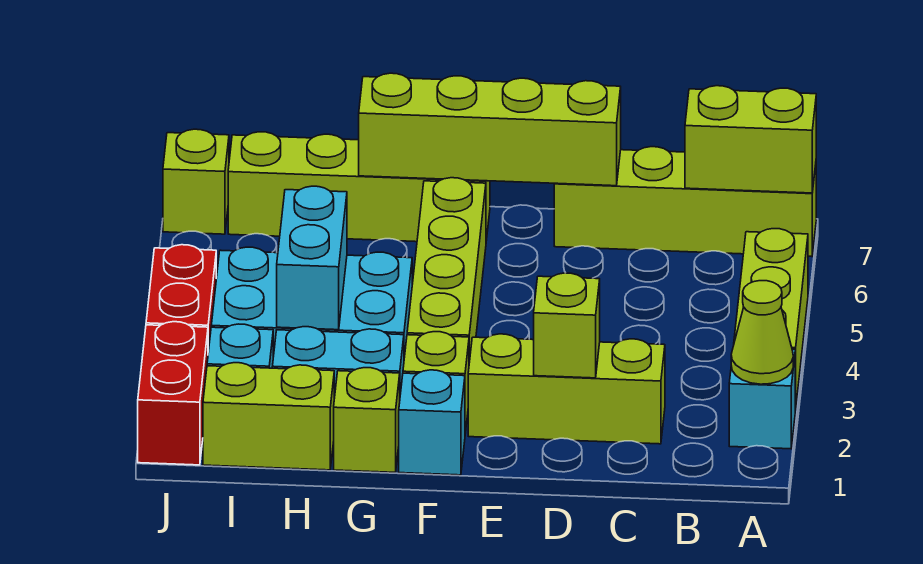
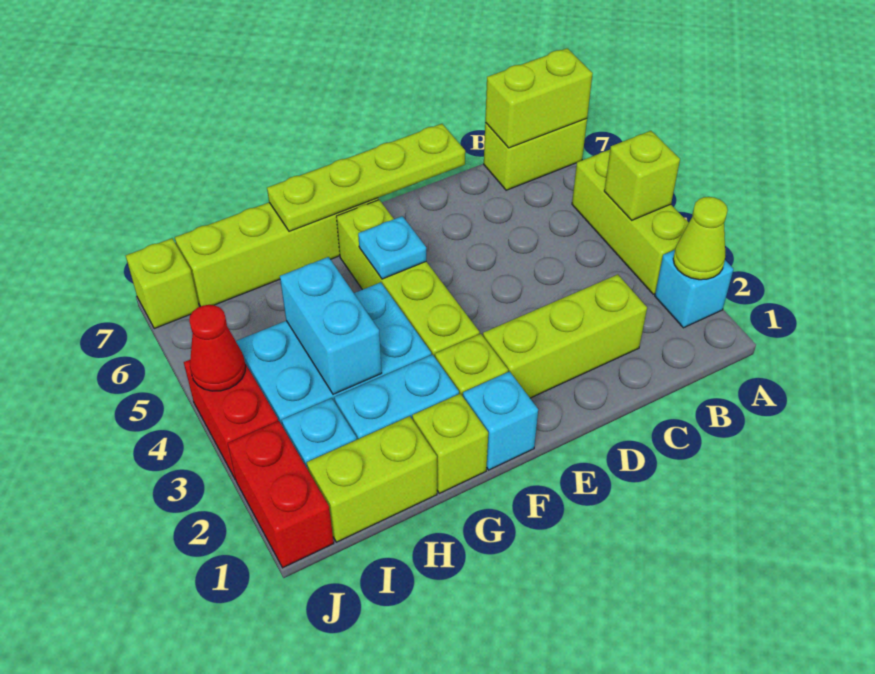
lime 1x4 brick [554,147,816,257] -> lime 1x2 brick [484,118,587,190]
lime 1x1 brick [534,273,600,378] -> lime 1x1 brick moved to [604,131,680,220]
lime 1x4 brick [359,73,621,186] -> lime 1x4 plate [267,124,465,231]
none -> cyan 1x1 plate [358,216,426,279]
none -> red 1x1 cone [189,305,246,391]

